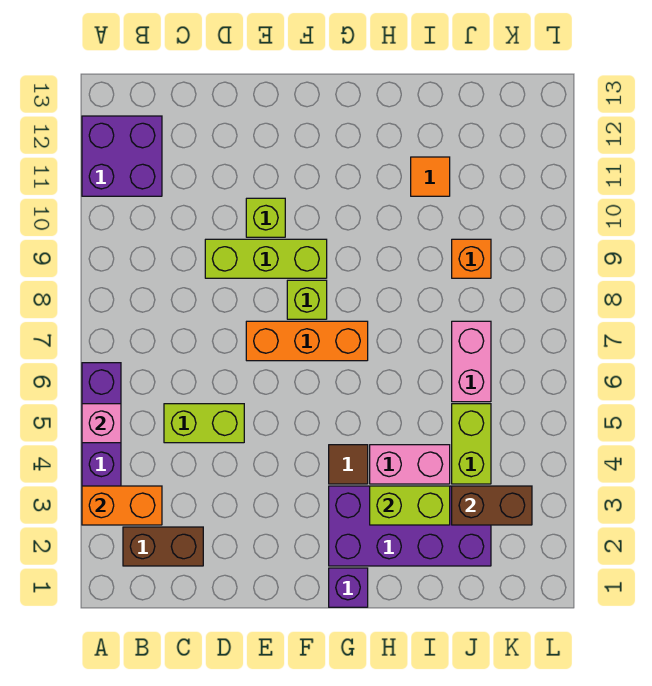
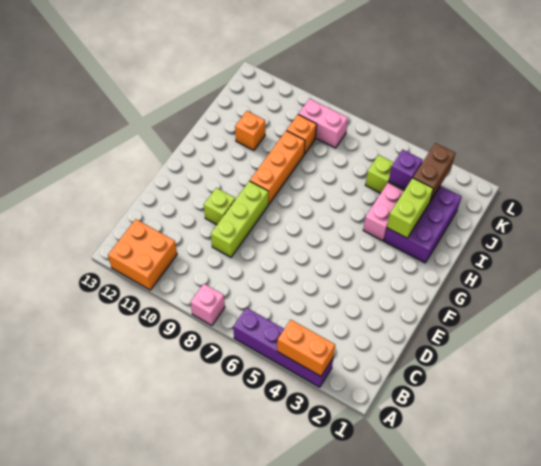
orange 1x2 brick [82,486,162,525] -> orange 1x2 brick turned to [277,320,335,376]
pink 1x1 brick [82,404,121,443] -> pink 1x1 brick moved to [191,284,225,325]
purple 2x2 brick [82,116,162,196] -> orange 2x2 brick [108,219,177,290]
brown 1x2 brick [123,527,203,566] -> none
lime 1x2 brick [164,404,244,443] -> none
orange 1x3 brick [246,321,368,361] -> orange 1x3 brick moved to [250,131,305,204]
lime 1x1 brick [287,280,327,319] -> none
purple 1x1 brick [329,568,368,607] -> purple 1x1 brick moved to [389,150,423,189]
purple 2x4 brick [329,486,491,566] -> purple 2x3 brick [384,186,462,263]
brown 1x1 tile [329,445,368,484] -> none
orange 1x1 tile [411,157,450,196] -> orange 1x1 brick [235,111,265,150]
pink 1x2 brick [452,321,491,402] -> pink 1x2 brick moved to [298,99,348,148]

